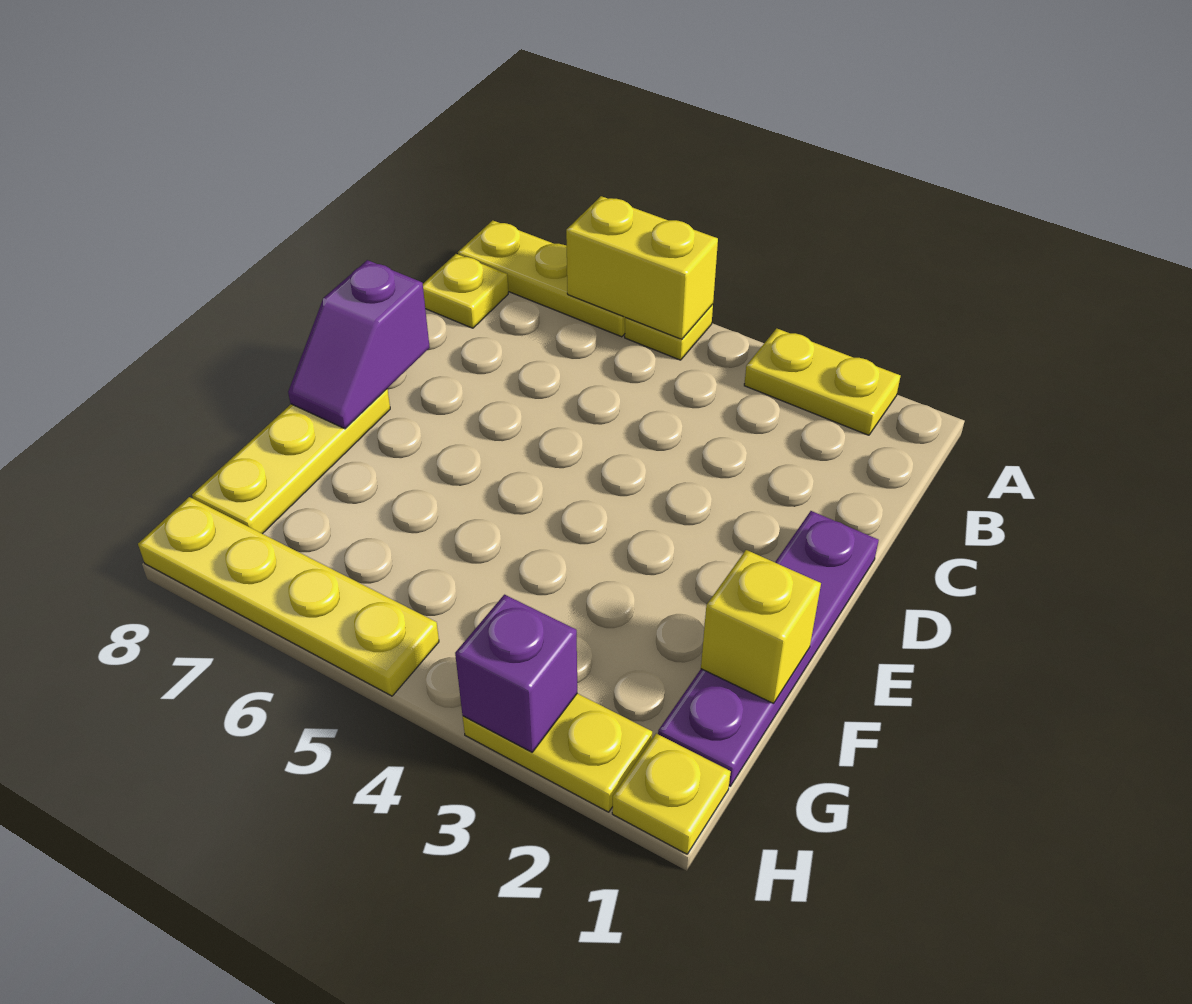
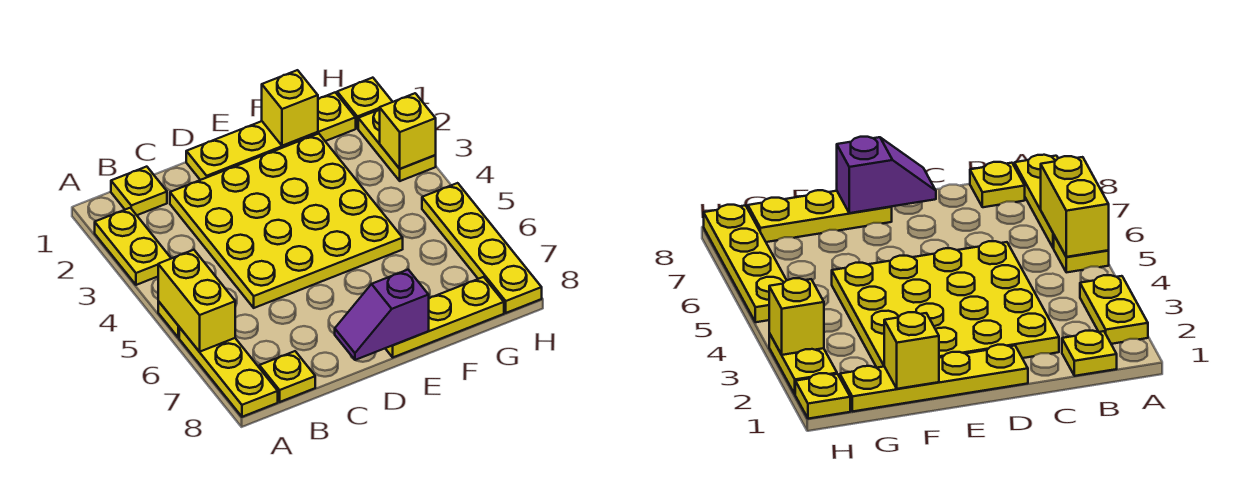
none -> yellow 1x1 plate [111,167,167,215]
none -> yellow 4x4 plate [170,134,403,308]
purple 1x4 plate [658,511,879,786] -> yellow 1x4 plate [186,92,356,180]
purple 1x2 slope [288,260,430,429] -> purple 1x2 slope turned to [335,270,429,360]
purple 1x1 brick [455,595,577,752] -> yellow 1x1 brick [380,93,436,169]

